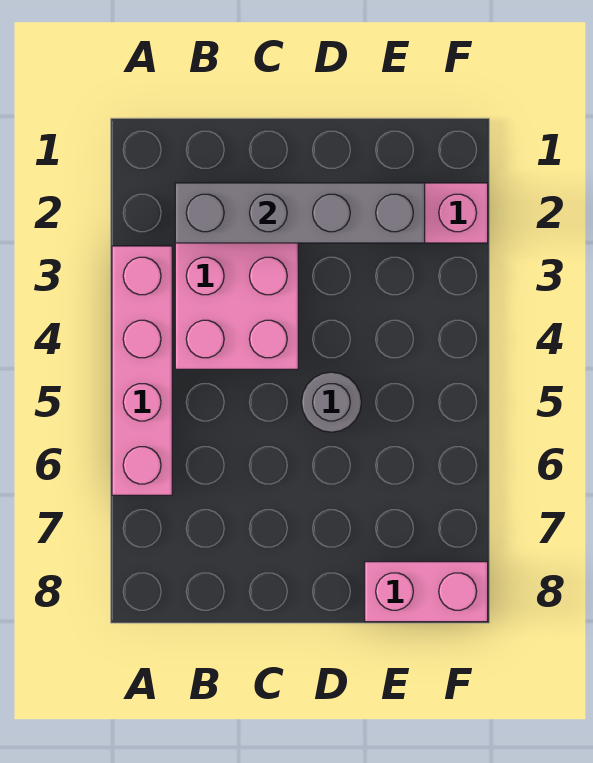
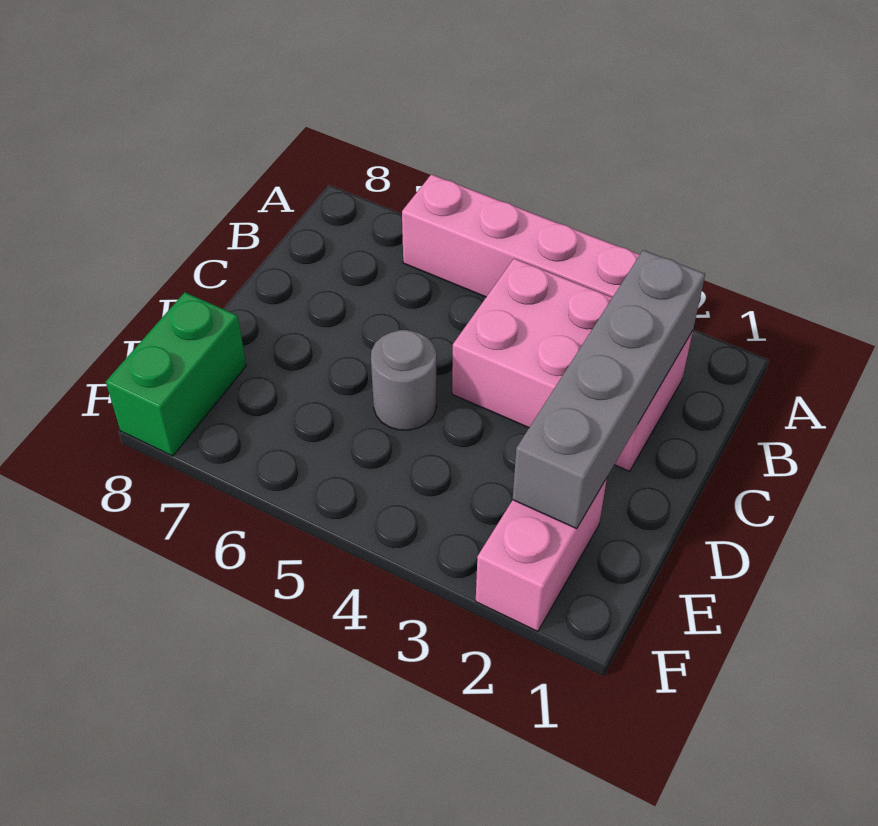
pink 1x2 brick [365,562,488,622] -> green 1x2 brick [106,292,246,456]

